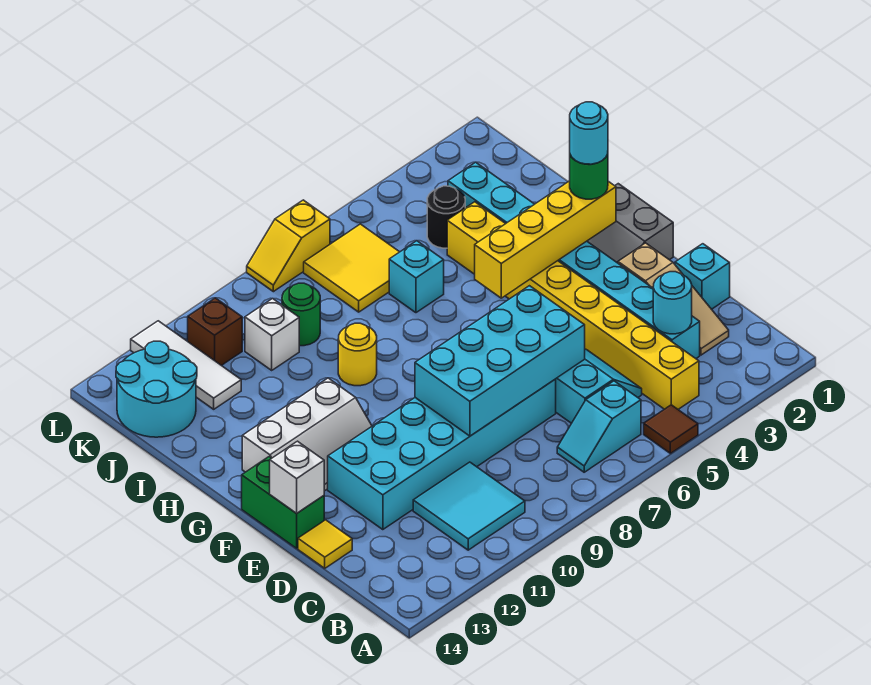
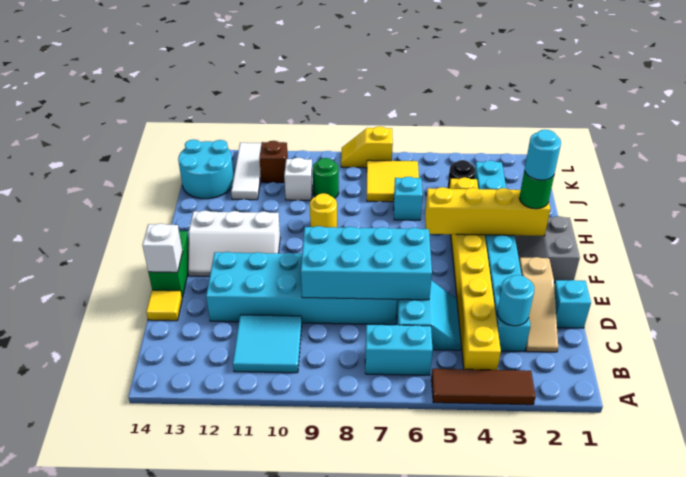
brown 1x1 tile [644,405,698,453] -> brown 1x3 tile [432,369,536,405]
cyan 1x2 slope [557,381,641,472] -> cyan 1x2 brick [365,325,433,375]

